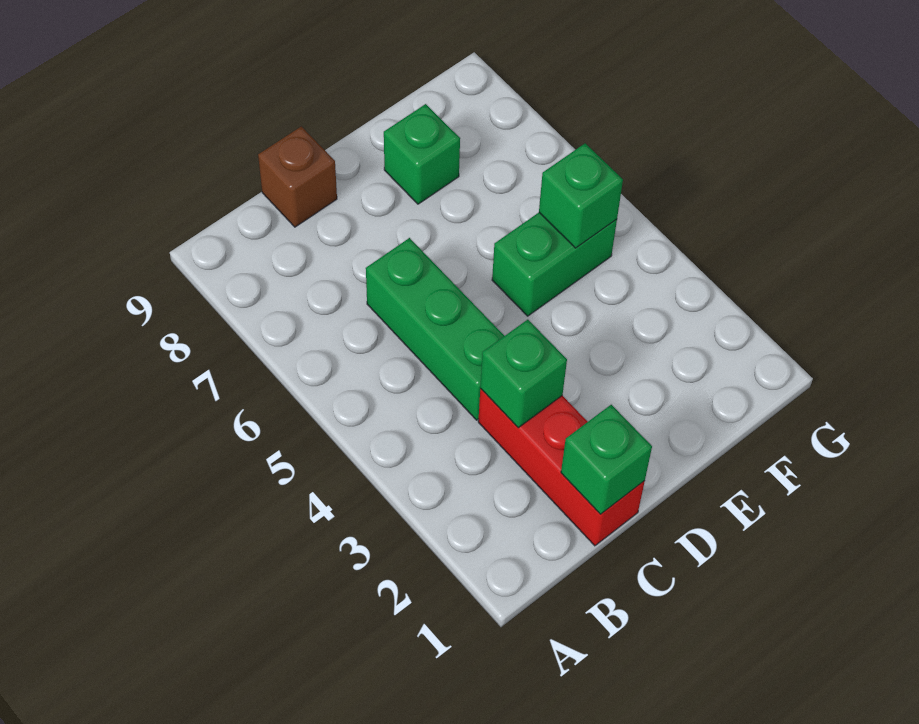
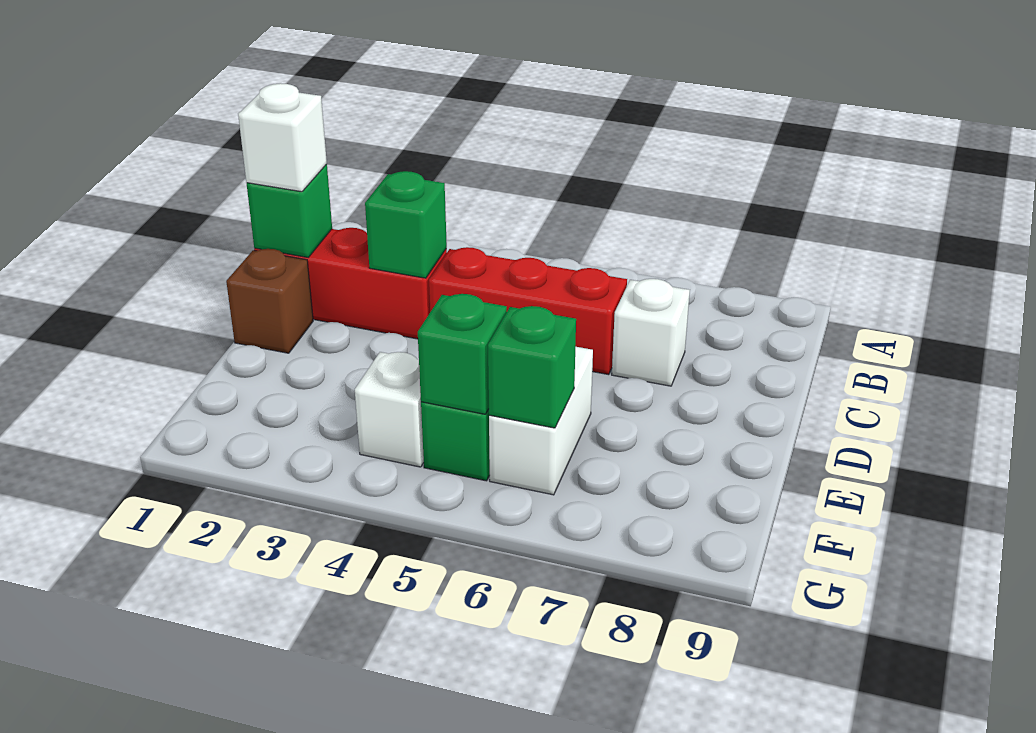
none -> white 1x1 brick [238,83,327,192]
green 1x3 brick [366,238,504,420] -> red 1x3 brick [429,247,627,375]
none -> white 1x1 brick [612,279,690,386]
brown 1x1 brick [258,126,337,227] -> brown 1x1 brick moved to [226,249,313,353]
none -> white 1x2 brick [489,347,593,495]
green 1x1 brick [384,104,460,204] -> green 1x1 brick moved to [488,306,576,428]
none -> white 1x1 brick [355,352,424,467]

